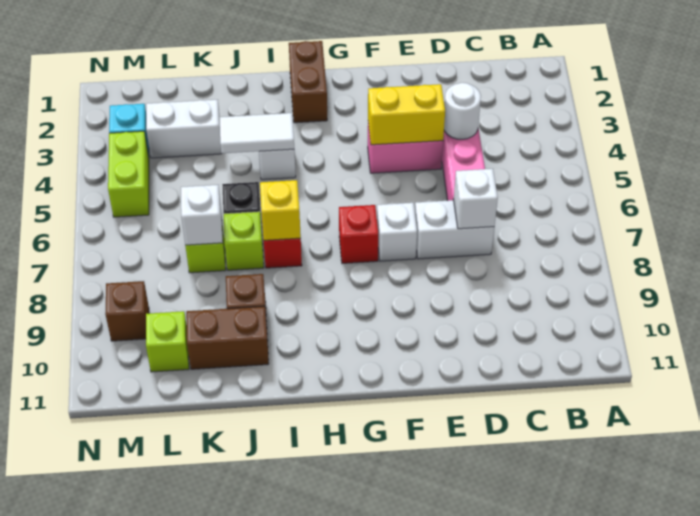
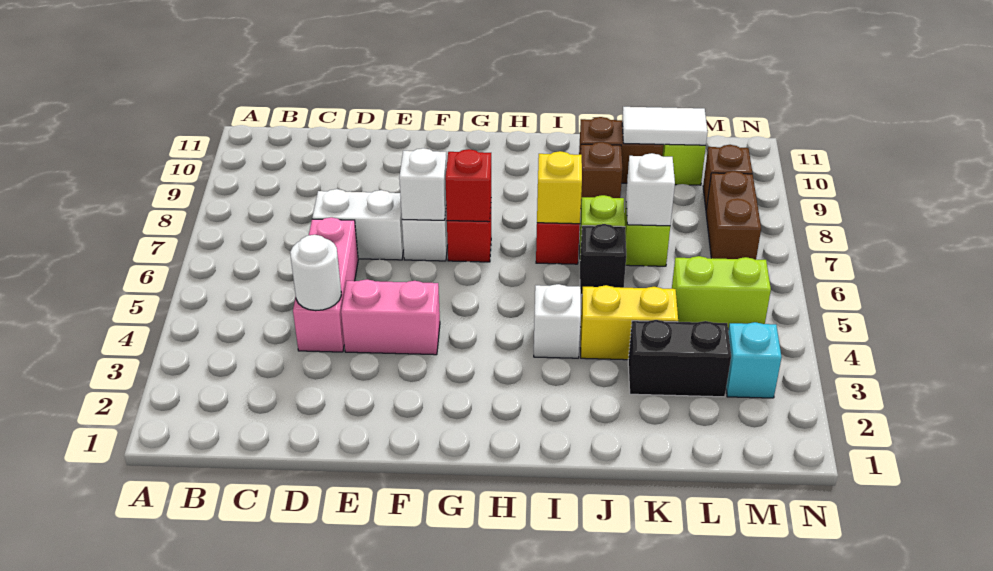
white 1x1 brick [453,169,498,229] -> white 1x1 brick moved to [399,148,447,220]
yellow 1x2 brick [368,84,445,145] -> yellow 1x2 brick moved to [580,285,678,360]
none -> red 1x1 brick [445,149,491,222]
brown 1x2 brick [289,41,327,123] -> brown 1x2 brick moved to [706,171,761,260]
white 1x2 tile [220,113,294,153] -> white 1x2 tile moved to [622,107,708,145]
white 1x2 brick [146,100,222,158] -> black 1x2 brick [628,320,731,397]
lime 1x2 brick [108,131,149,217] -> lime 1x2 brick turned to [672,256,771,329]

